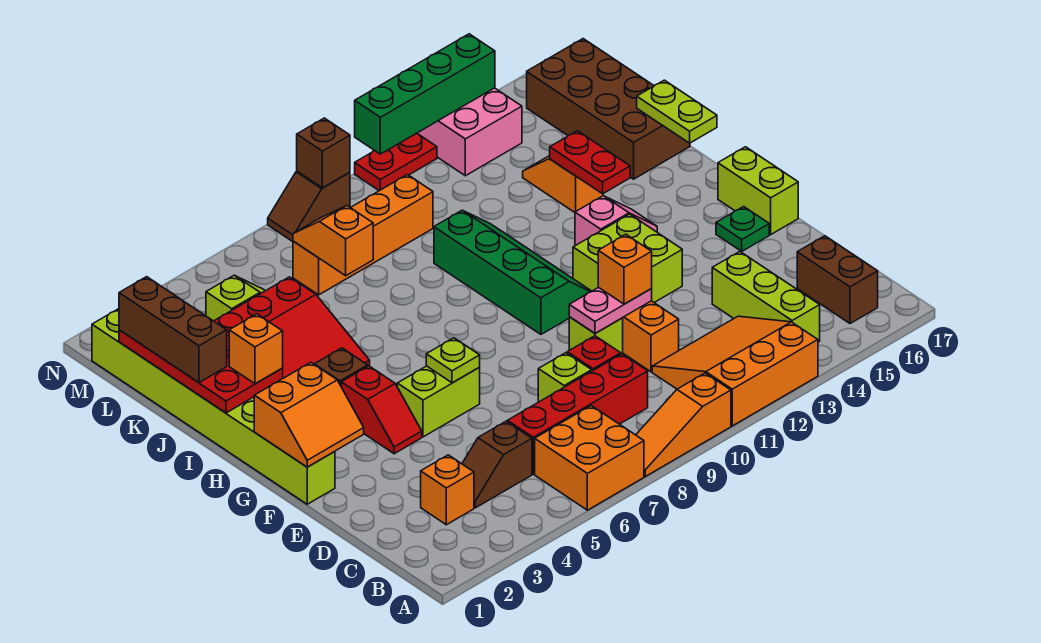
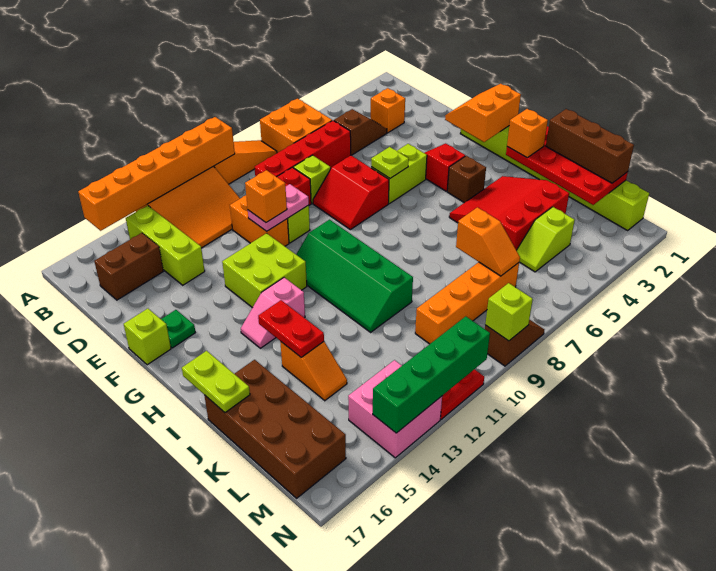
none -> orange 1x6 brick [78,117,235,231]
brown 1x2 brick [797,236,878,324] -> brown 1x2 brick turned to [94,233,163,300]
none -> red 2x2 slope [313,155,389,230]
lime 1x2 brick [718,147,798,234] -> lime 1x1 brick [124,309,171,365]
brown 1x1 brick [297,118,350,188] -> lime 1x1 brick [485,283,533,341]

